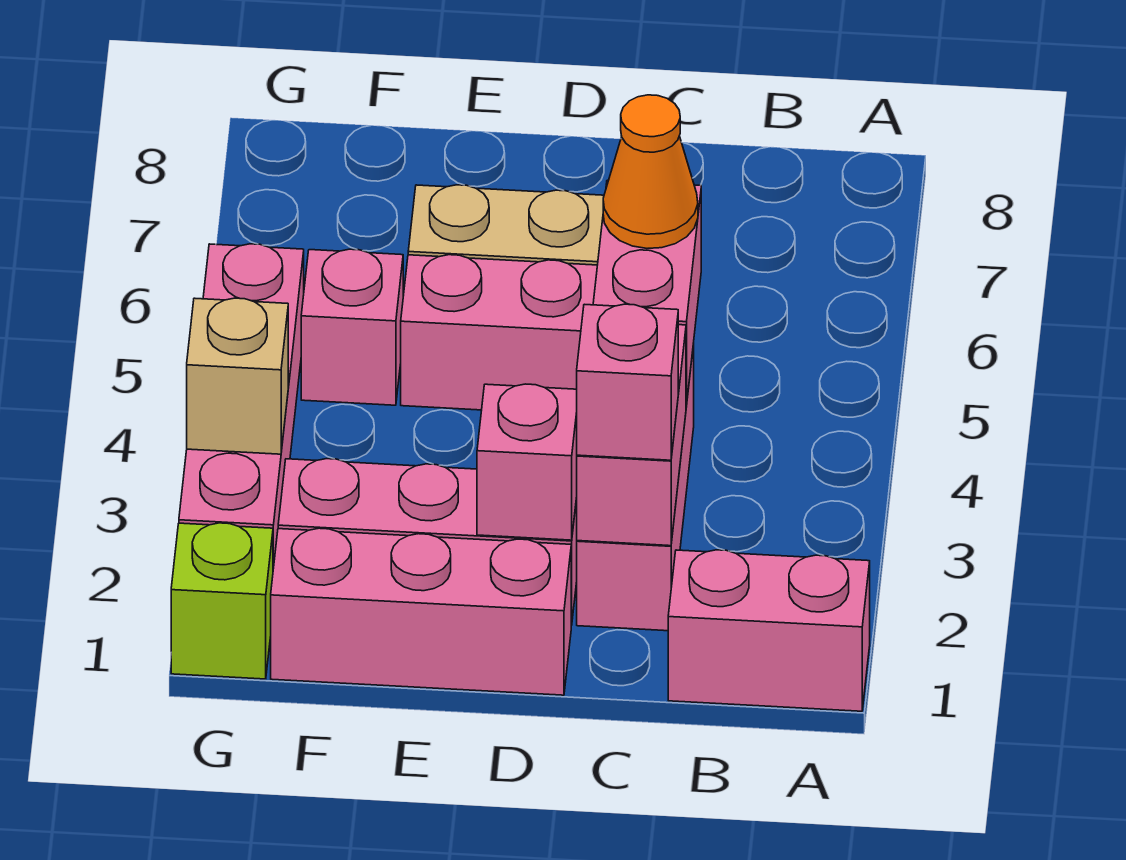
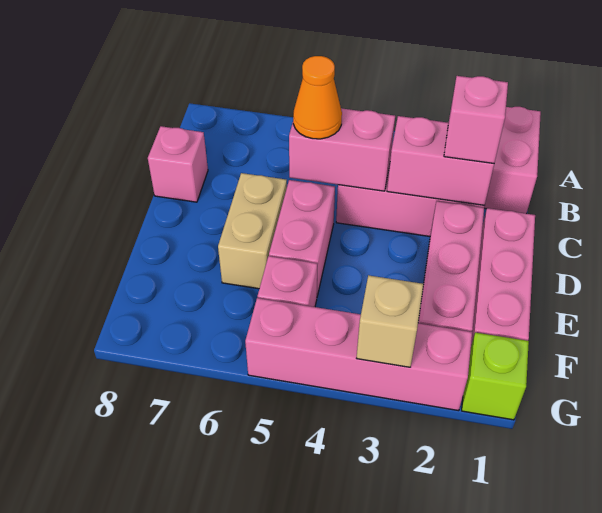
pink 1x1 brick [477,384,577,540] -> pink 1x1 brick moved to [148,126,208,202]

